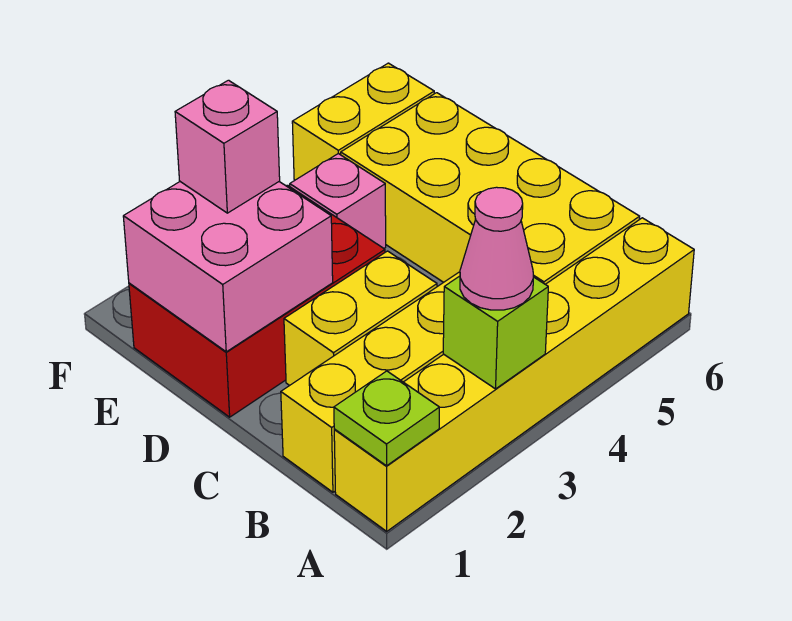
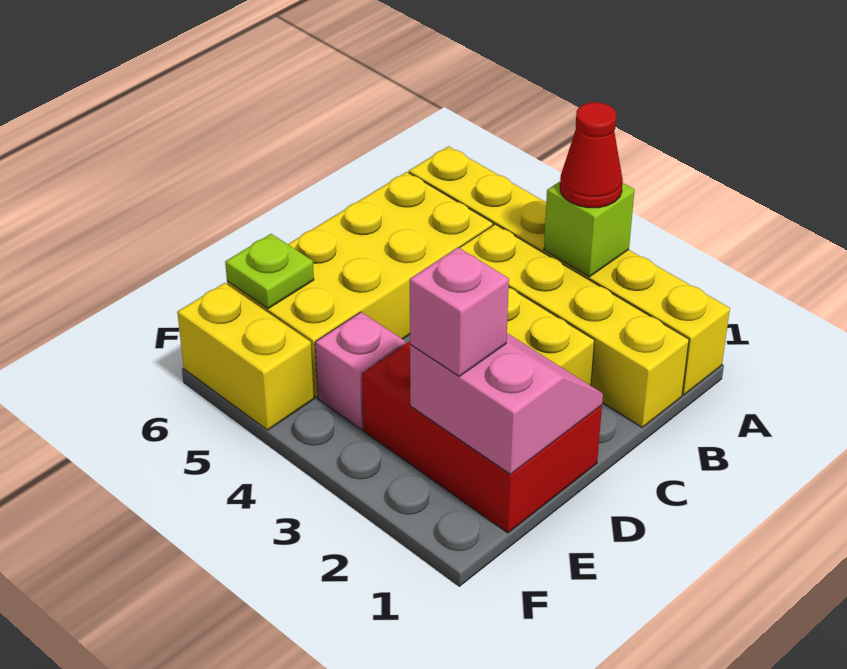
lime 1x1 plate [334,371,439,466] -> lime 1x1 plate moved to [225,234,314,309]
pink 1x1 cone [460,187,533,310] -> red 1x1 cone [560,102,623,208]
pink 2x2 brick [123,182,333,352] -> pink 2x2 slope [410,333,603,474]

